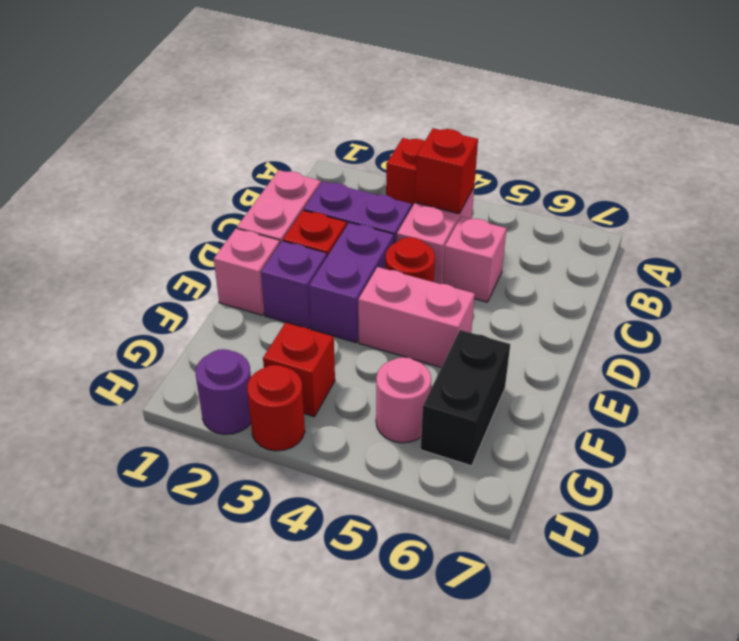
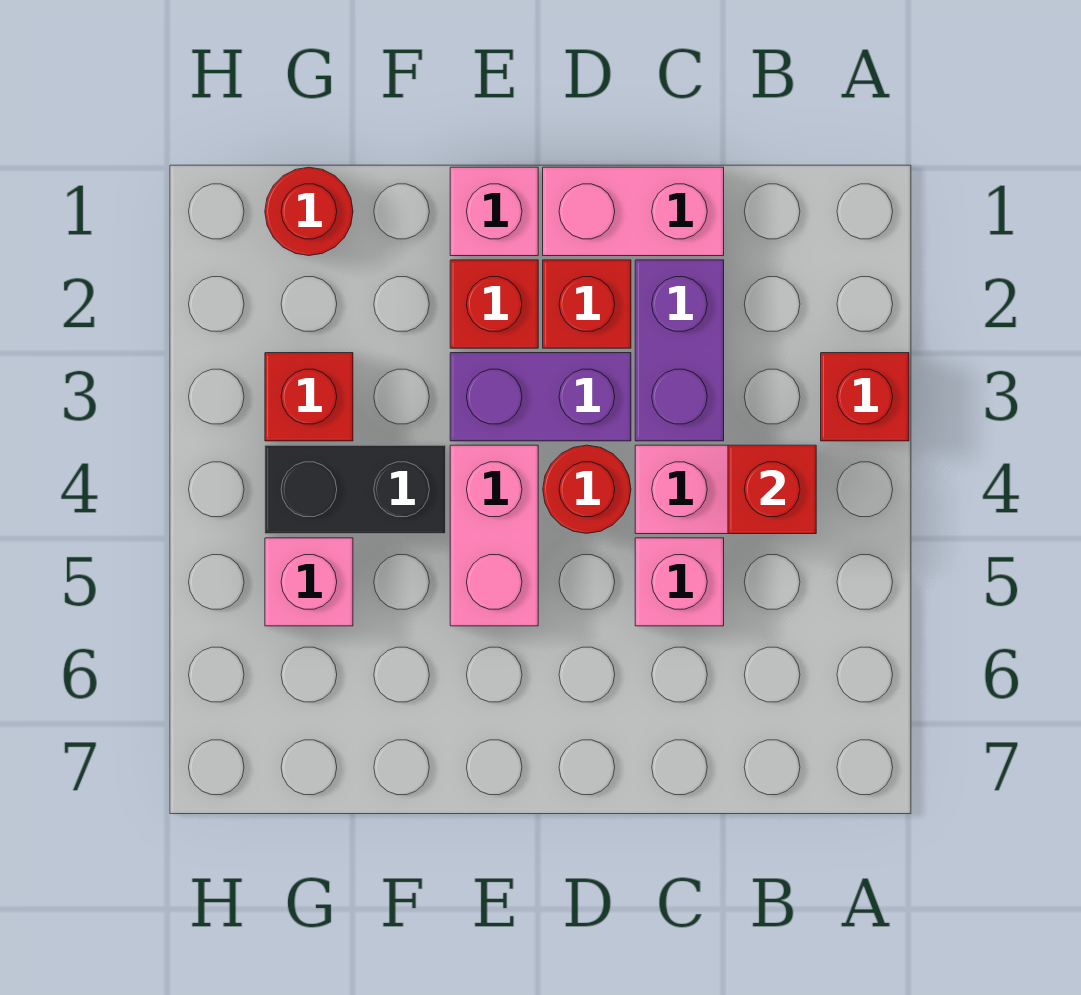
purple 1x1 brick [261,241,327,329] -> red 1x1 brick [450,260,538,348]
black 1x2 brick [421,330,510,466] -> black 1x2 brick moved to [265,445,446,534]
pink 1x1 round brick [376,357,431,443] -> pink 1x1 brick [265,538,353,626]
purple 1x1 round brick [196,349,251,434] -> none
red 1x1 round brick [247,365,305,451] -> red 1x1 round brick moved to [265,167,353,256]

